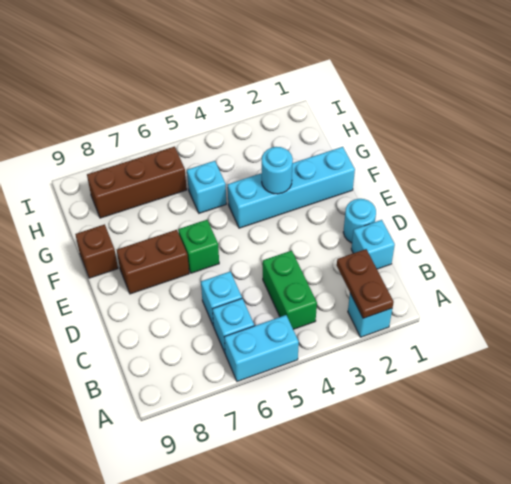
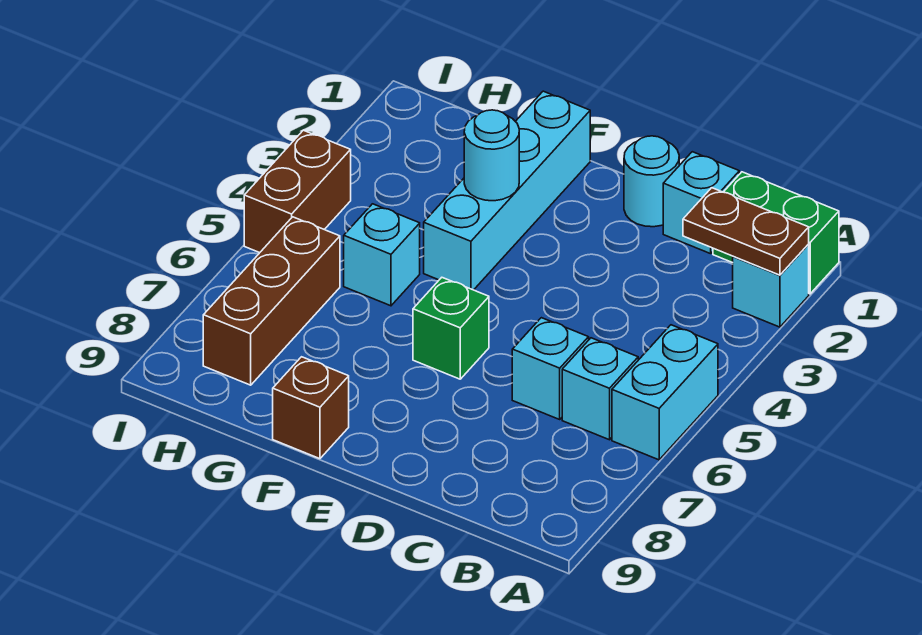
green 1x2 brick [263,250,317,329] -> green 1x2 brick moved to [713,172,839,294]
brown 1x2 brick [117,230,189,294] -> brown 1x2 brick moved to [244,130,351,253]

